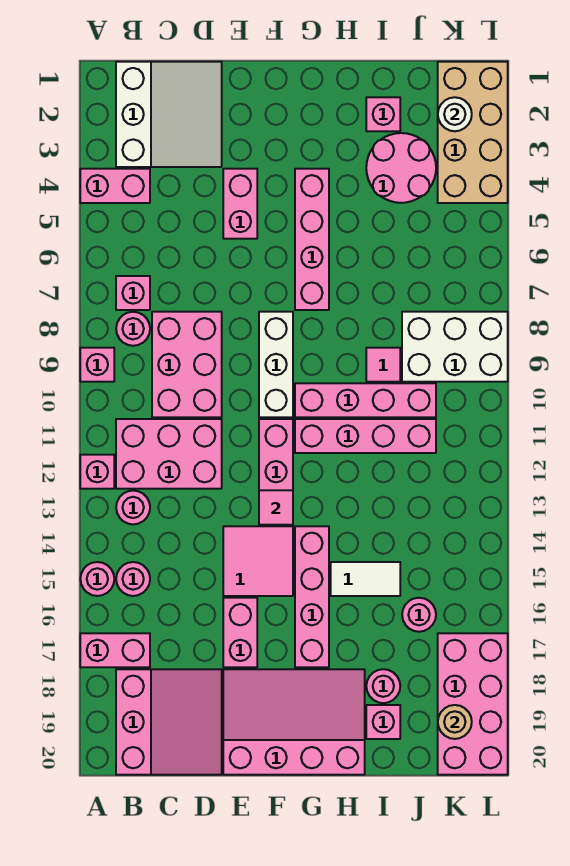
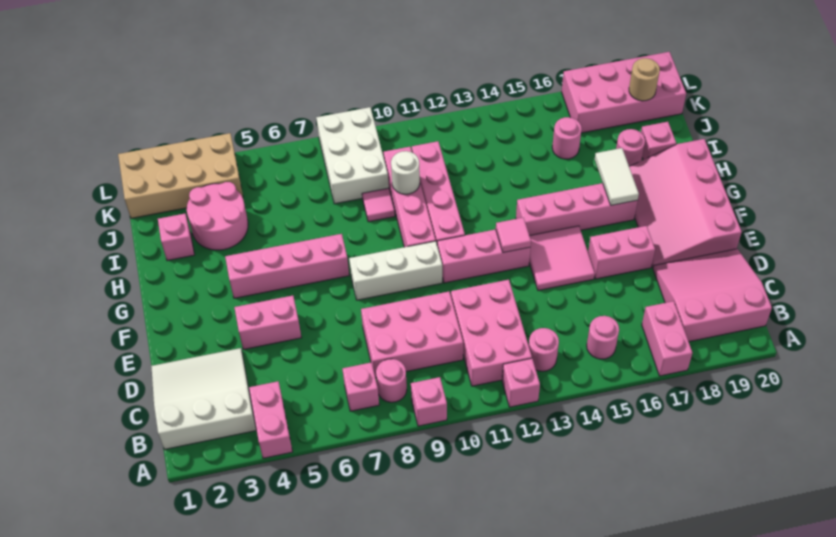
pink 1x1 round brick [80,562,114,596] -> none
white 1x2 tile [331,562,400,596] -> white 1x2 tile moved to [595,148,639,205]
white 1x1 round brick [438,97,472,131] -> white 1x1 round brick moved to [391,151,420,194]

